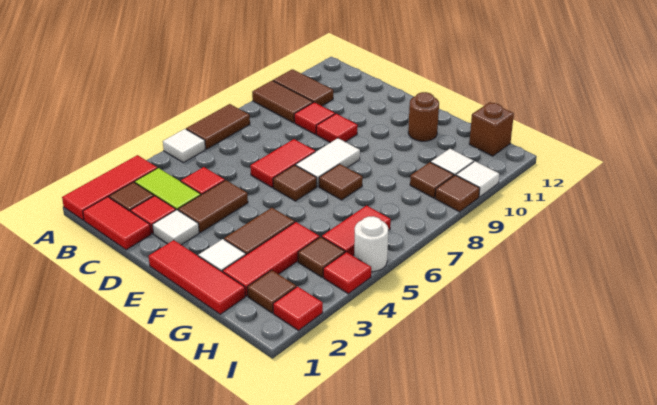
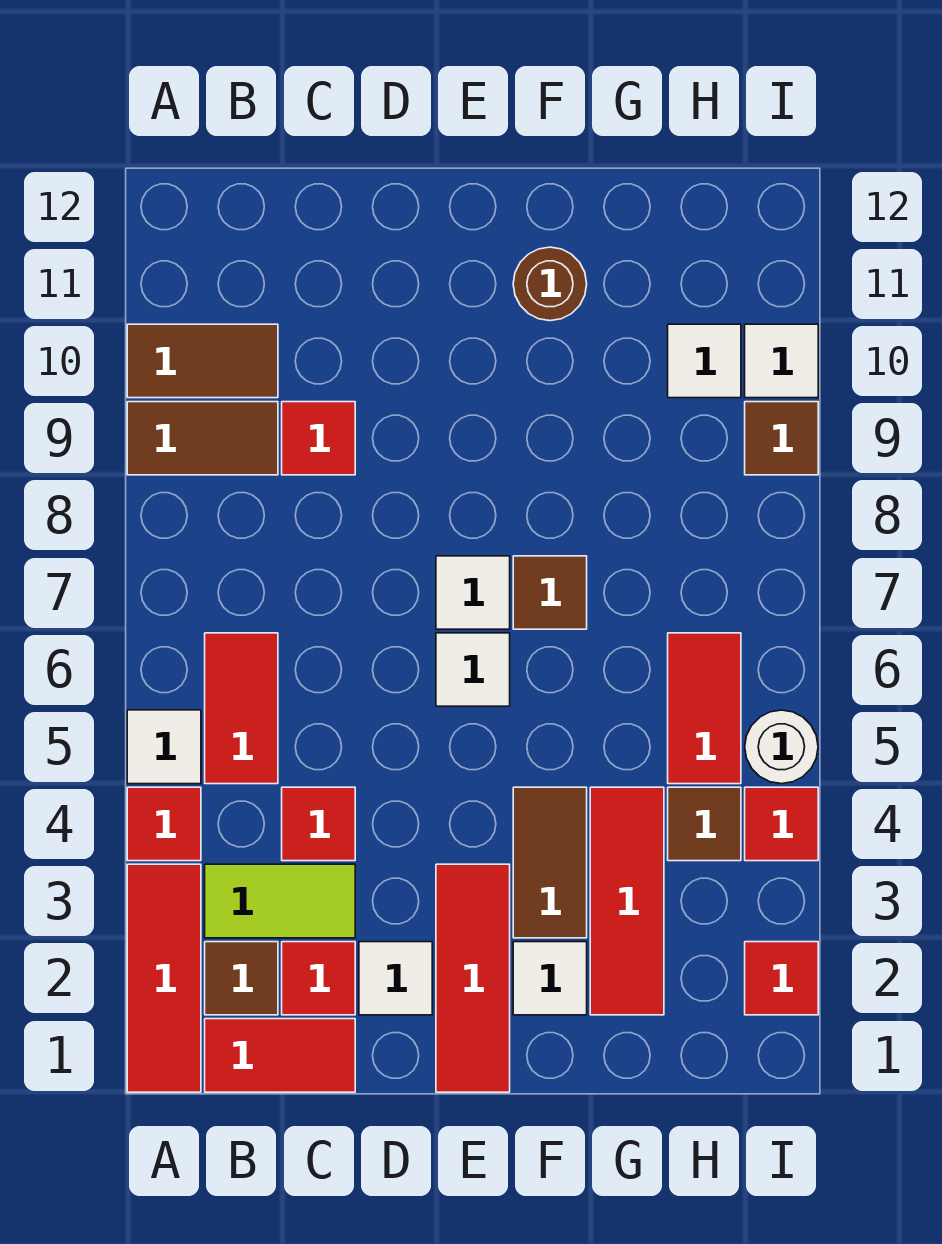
brown 1x2 tile [186,104,250,149] -> none
brown 1x2 tile [178,180,248,233] -> none
red 1x2 tile [250,139,315,187] -> red 1x2 tile moved to [205,633,278,784]
red 1x1 tile [316,114,358,143] -> red 1x1 tile moved to [127,787,201,861]
red 1x3 tile [149,240,245,314] -> red 1x3 tile turned to [436,864,510,1092]
brown 1x1 tile [273,165,317,201] -> white 1x1 tile [436,633,510,706]
white 1x2 tile [296,138,360,187] -> white 1x1 tile [436,556,510,629]
brown 1x1 tile [247,270,296,313] -> none
brown 1x1 tile [410,162,454,198] -> none
brown 1x1 brick [469,102,514,156] -> none

